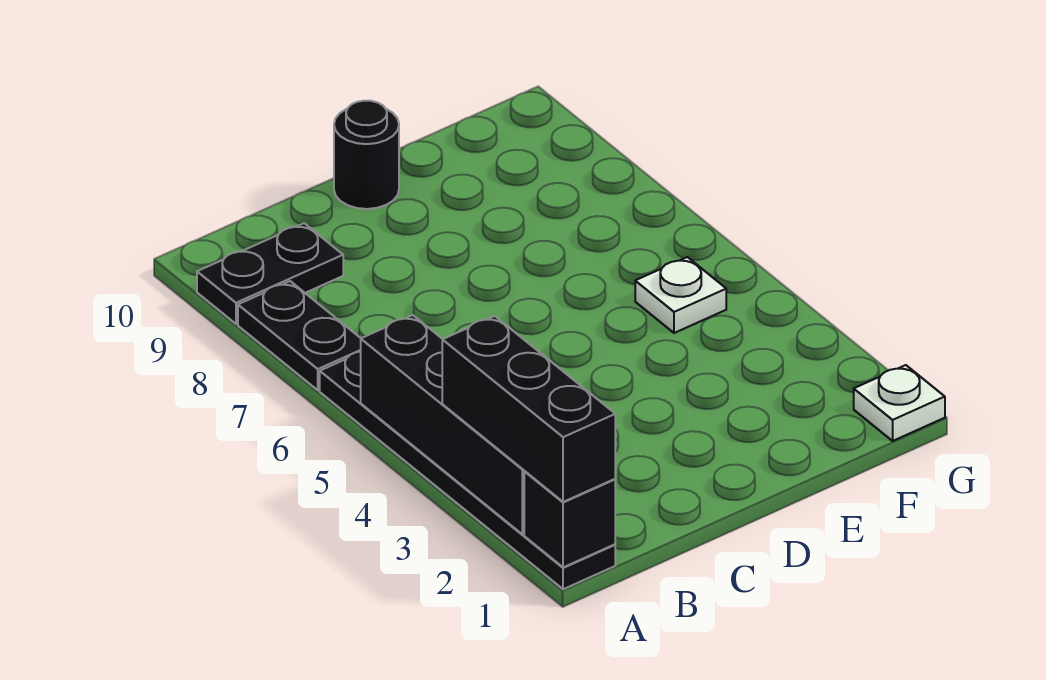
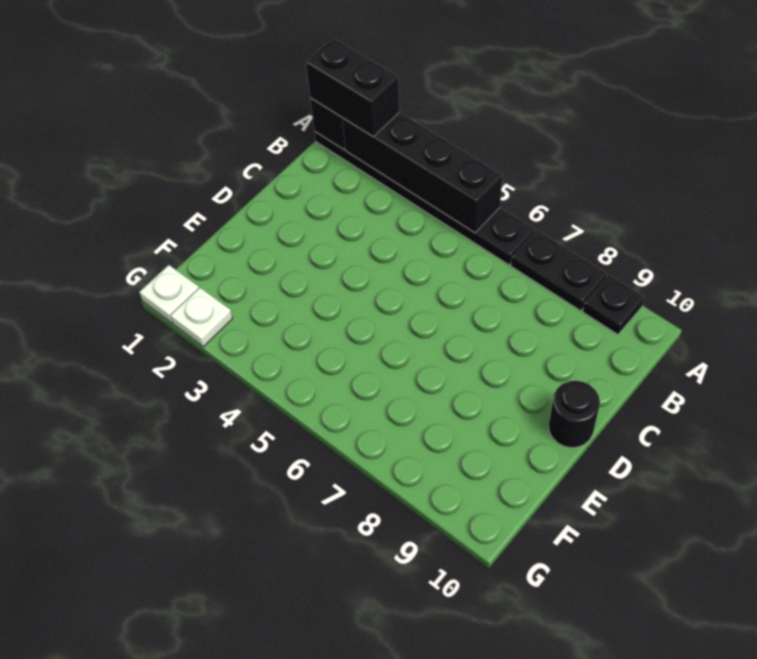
black 1x3 brick [442,316,615,502] -> black 1x2 brick [306,38,400,136]
black 1x2 plate [197,223,343,324] -> black 1x1 plate [583,275,645,334]
white 1x1 plate [635,257,726,333] -> white 1x1 plate moved to [170,288,233,347]

